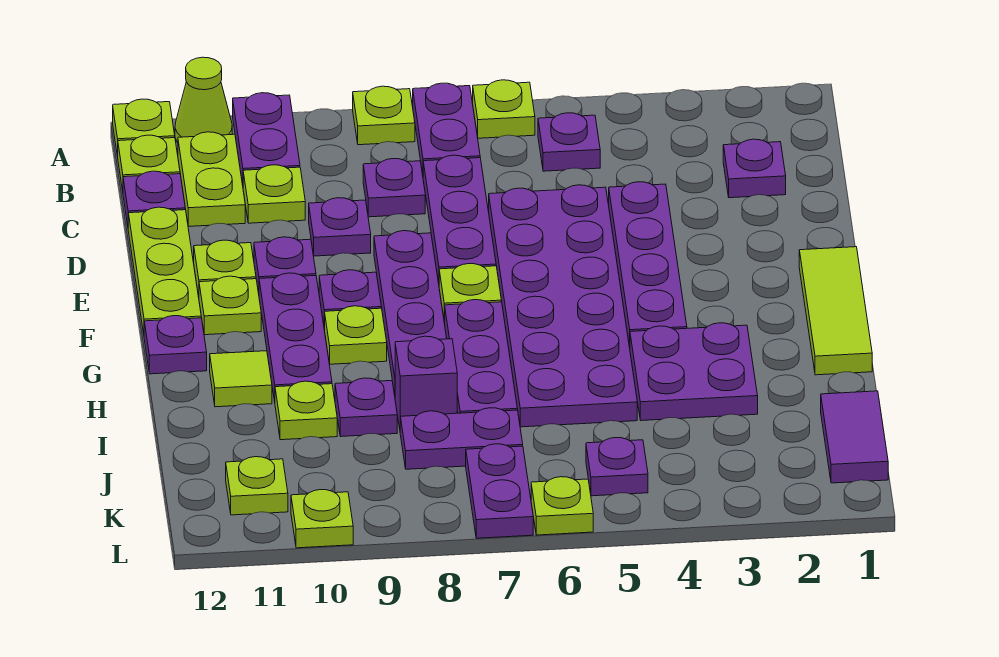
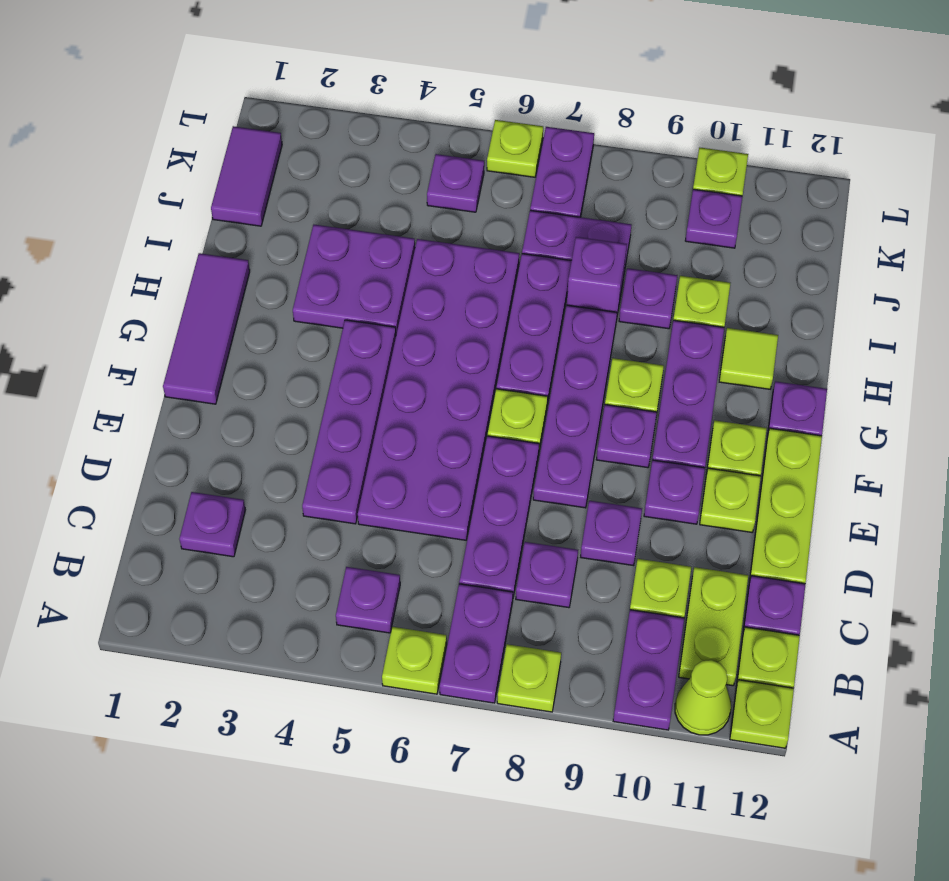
lime 1x3 tile [799,247,872,375] -> purple 1x3 tile [163,253,250,404]
none -> purple 1x1 plate [685,189,742,248]
lime 1x1 plate [226,457,288,515] -> none

